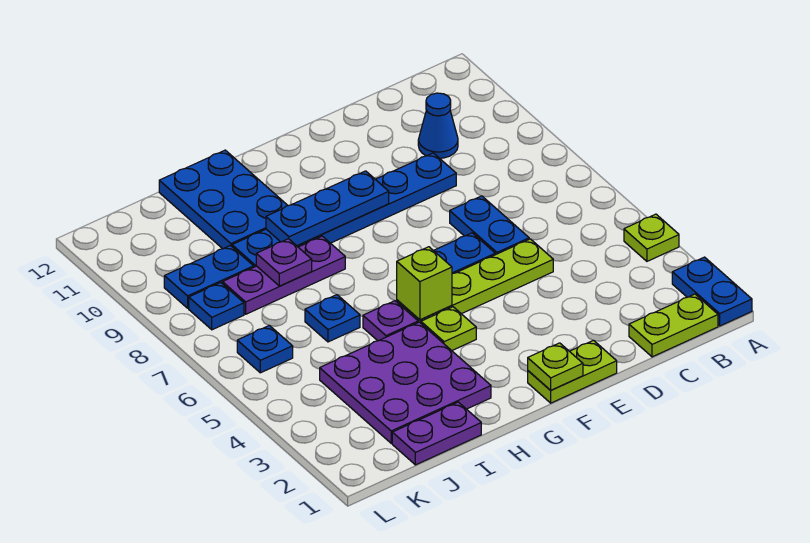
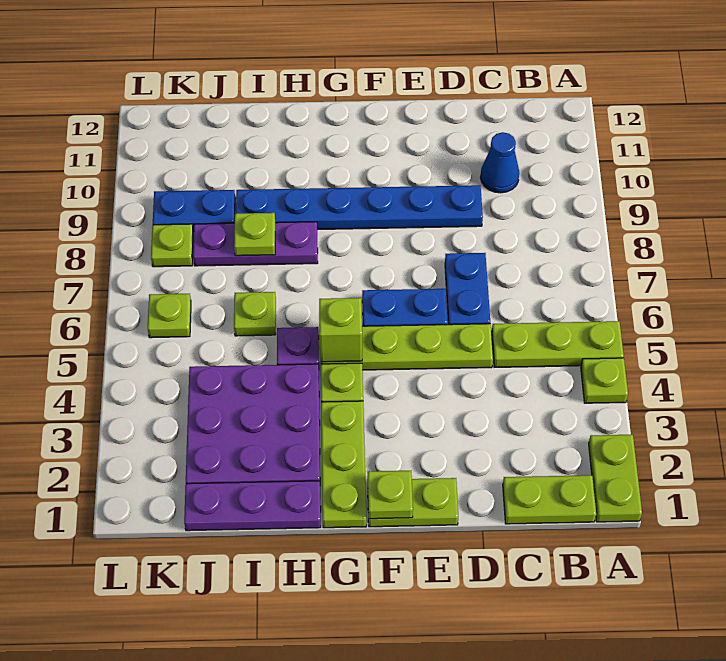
blue 1x2 plate [672,257,752,326] -> lime 1x2 plate [589,435,642,522]
none -> lime 1x3 plate [492,321,624,367]
blue 1x3 plate [266,171,389,246] -> none
none -> lime 1x3 plate [321,401,366,528]
blue 2x3 plate [159,150,288,249] -> none
purple 1x2 plate [392,402,481,465] -> purple 1x3 plate [184,481,321,531]
blue 1x1 plate [305,295,360,342] -> lime 1x1 plate [234,292,276,336]
purple 1x1 plate [256,239,312,286] -> lime 1x1 plate [234,213,275,256]
blue 1x1 plate [237,325,293,373] -> lime 1x1 plate [148,294,191,338]
blue 1x1 plate [189,283,244,330] -> lime 1x1 plate [151,224,193,267]

